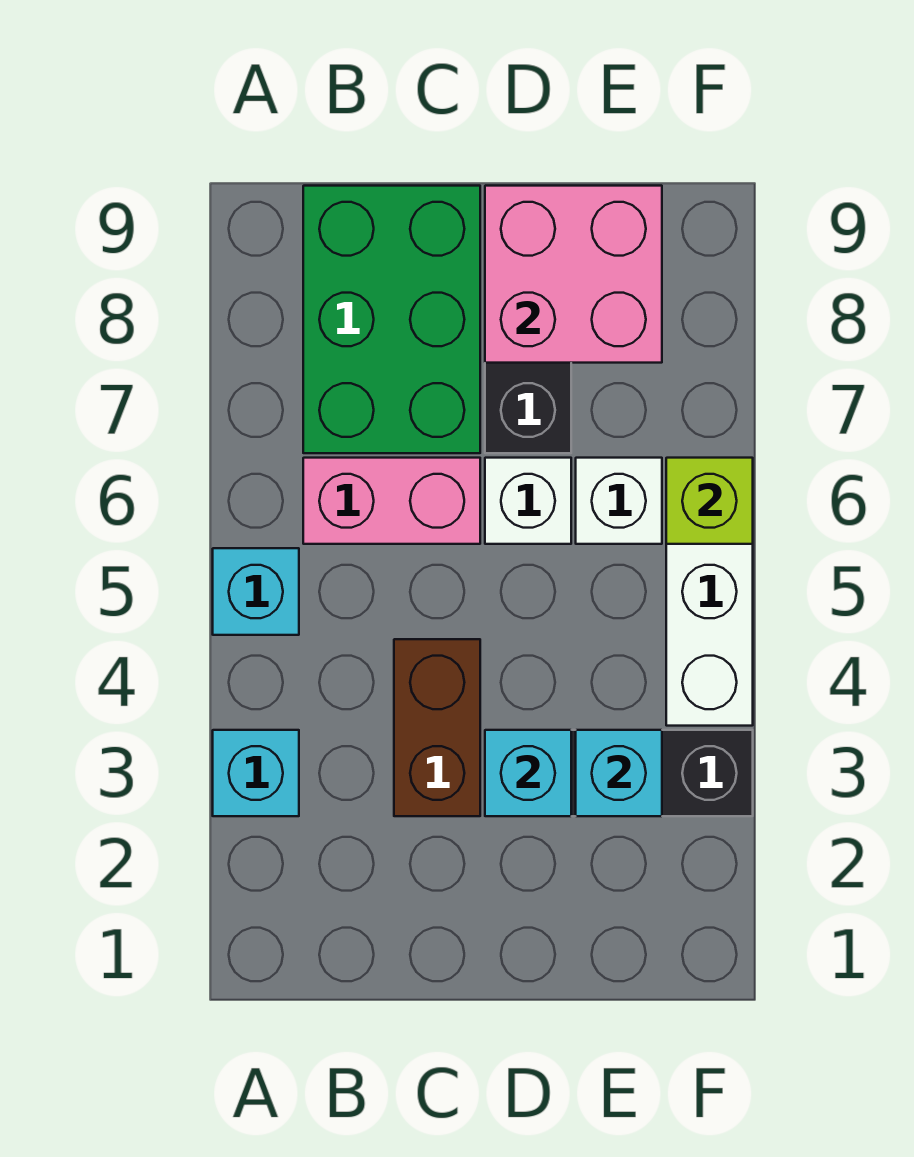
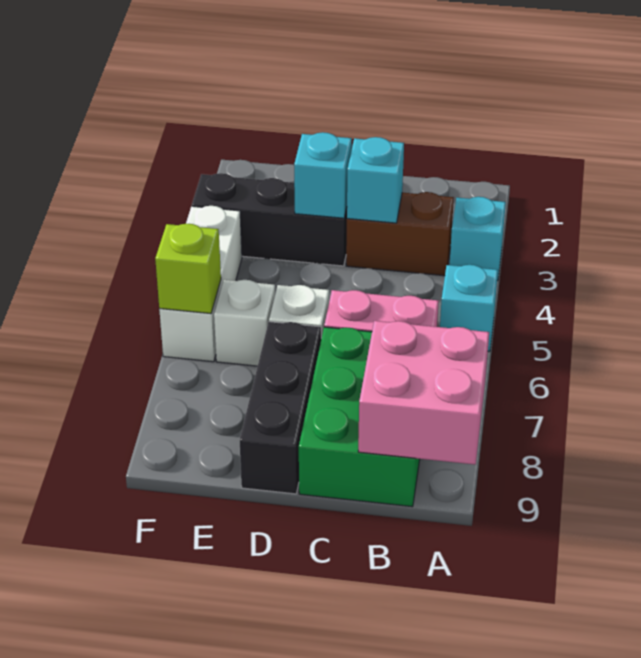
brown 1x2 brick [394,639,480,816] -> brown 1x2 brick turned to [346,192,454,276]
pink 2x2 brick [485,186,662,363] -> pink 2x2 brick moved to [358,321,489,465]
cyan 1x1 brick [576,730,662,816] -> cyan 1x1 brick moved to [347,137,404,223]

